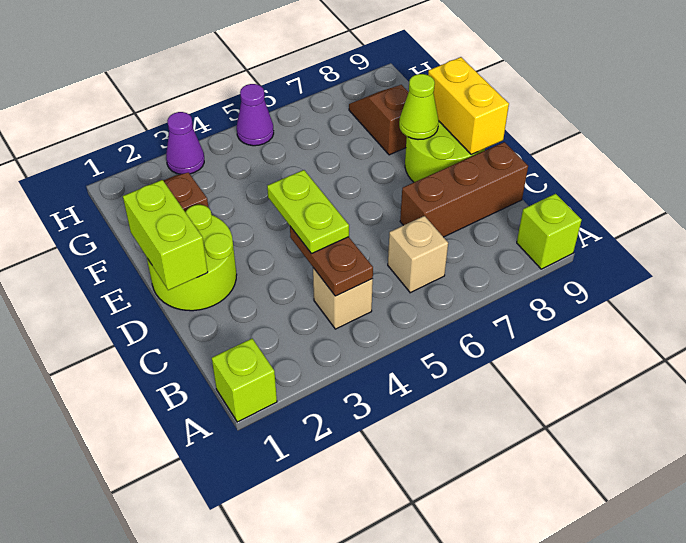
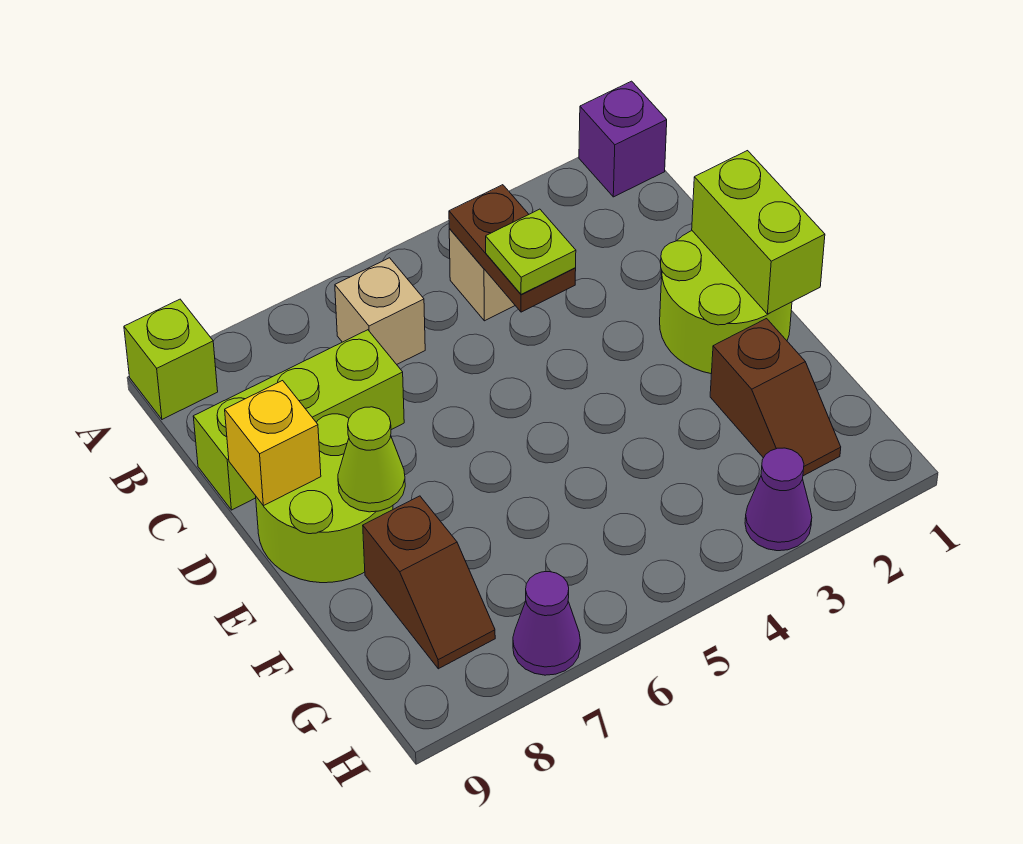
lime 1x1 brick [212,339,277,422] -> purple 1x1 brick [579,81,667,197]
lime 1x2 plate [267,170,349,254] -> lime 1x1 plate [486,209,576,294]
brown 1x3 brick [400,142,528,237] -> lime 1x3 brick [193,330,404,510]
yellow 1x2 brick [428,57,509,155] -> yellow 1x1 brick [225,381,321,506]
purple 1x1 cone [237,84,274,146] -> purple 1x1 cone moved to [513,572,580,675]

